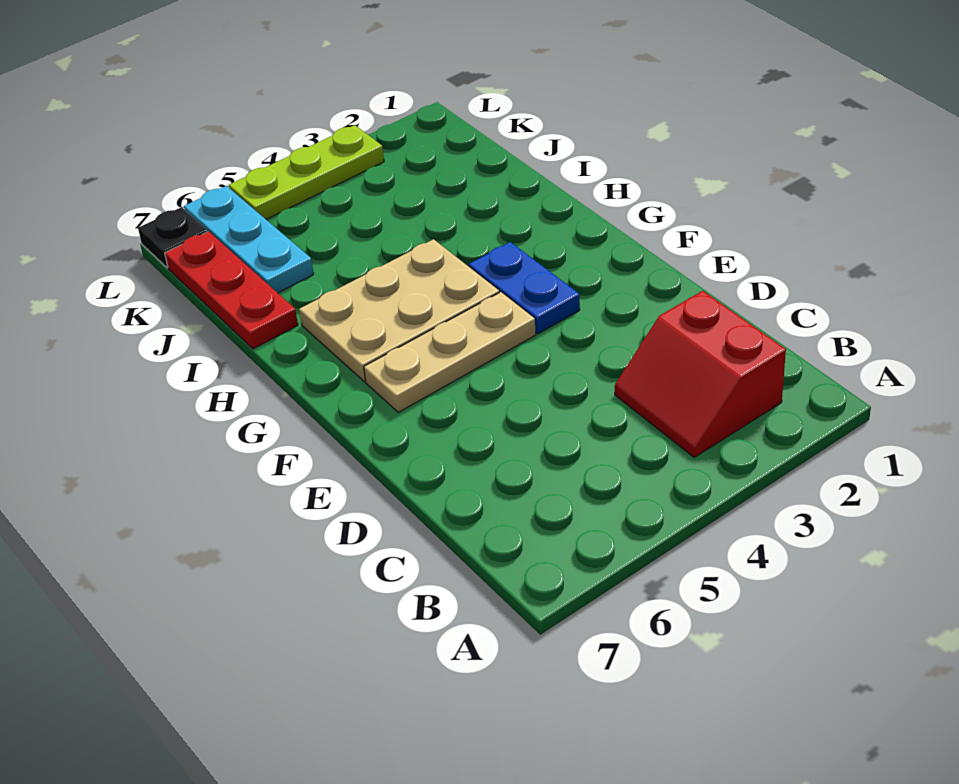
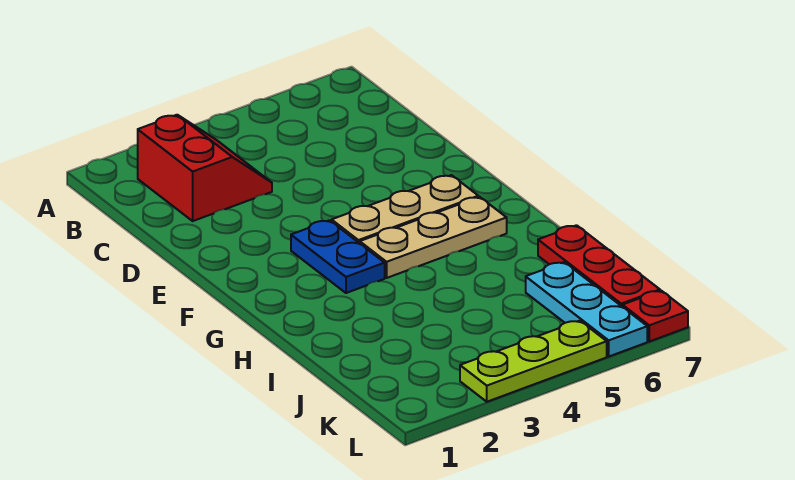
tan 2x3 plate [299,239,499,382] -> tan 1x3 plate [360,197,507,278]
black 1x1 plate [138,207,208,268] -> red 1x1 plate [623,291,688,341]

